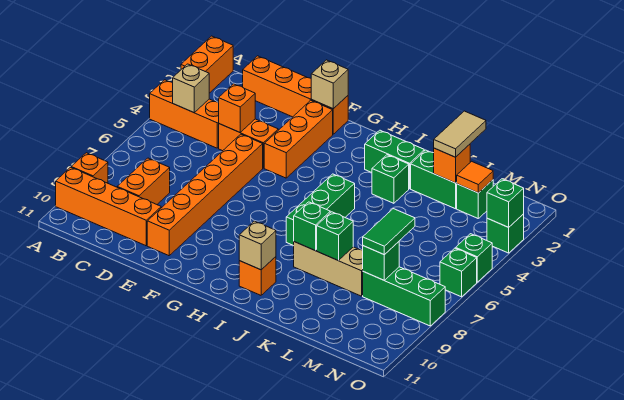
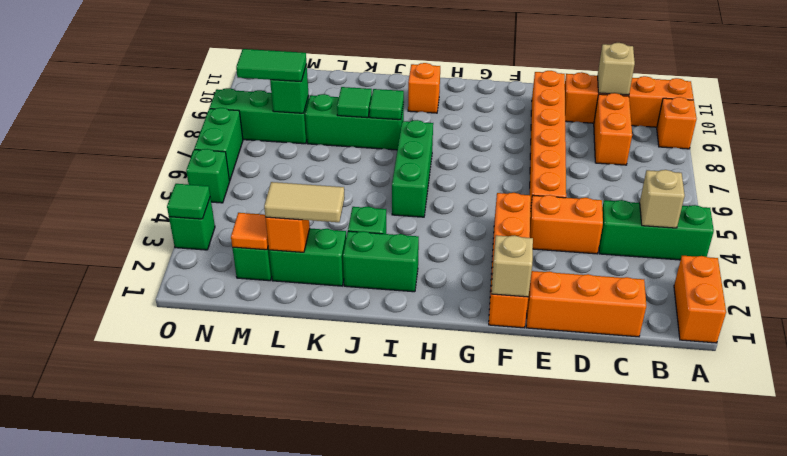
orange 1x3 brick [150,80,219,148] -> green 1x3 brick [599,200,714,260]
orange 1x1 brick [219,84,255,133] -> none
tan 1x1 brick [239,221,276,270] -> tan 1x1 brick moved to [598,43,635,95]
tan 1x3 brick [294,242,363,296] -> green 1x3 brick [305,94,404,150]
green 1x1 brick [294,202,330,251] -> green 1x1 tile [370,89,404,120]
green 1x1 brick [317,212,353,260] -> green 1x1 tile [337,87,372,118]
tan 1x2 tile [434,111,486,157] -> tan 1x2 tile turned to [264,182,345,222]
green 1x2 tile [363,209,415,255] -> green 1x2 tile turned to [236,49,306,82]
green 1x1 brick [487,179,524,227] -> green 1x1 tile [167,184,210,219]
green 1x1 brick [440,248,477,297] -> green 1x2 brick [194,108,243,181]

